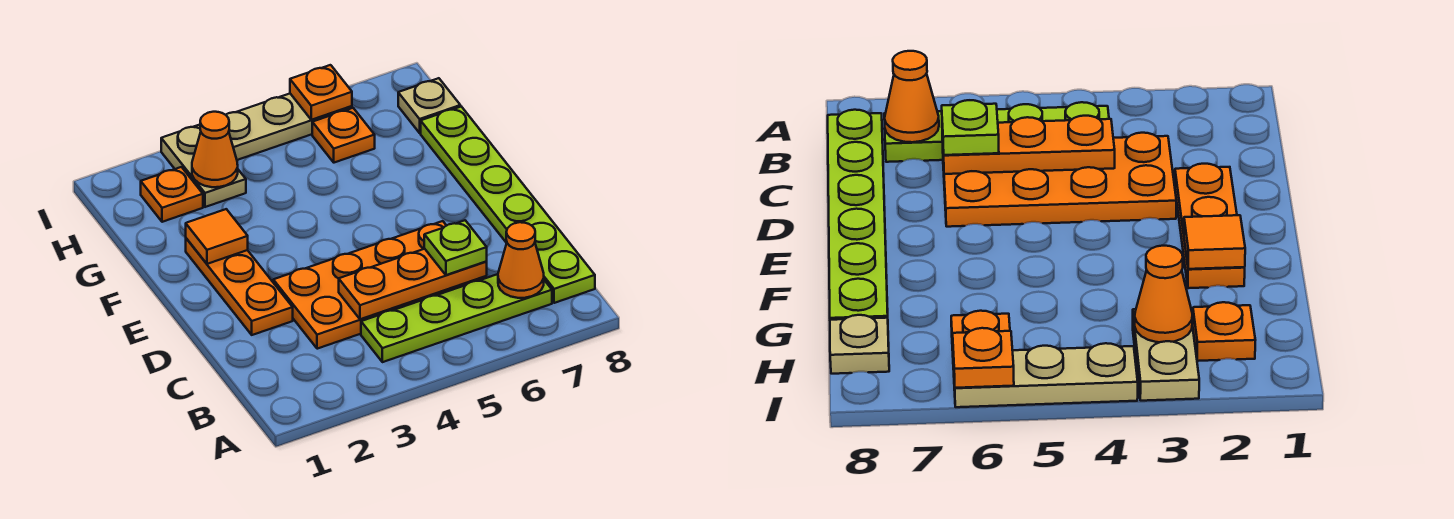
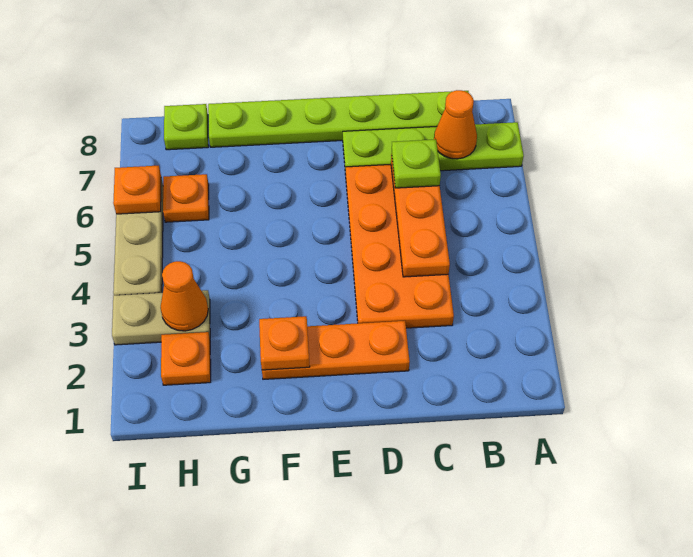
lime 1x4 plate [361,274,552,362] -> lime 1x4 plate turned to [343,122,524,175]
orange 1x1 tile [186,209,248,264] -> orange 1x1 plate [259,316,310,370]
tan 1x1 plate [398,78,460,133] -> lime 1x1 plate [164,104,208,150]

